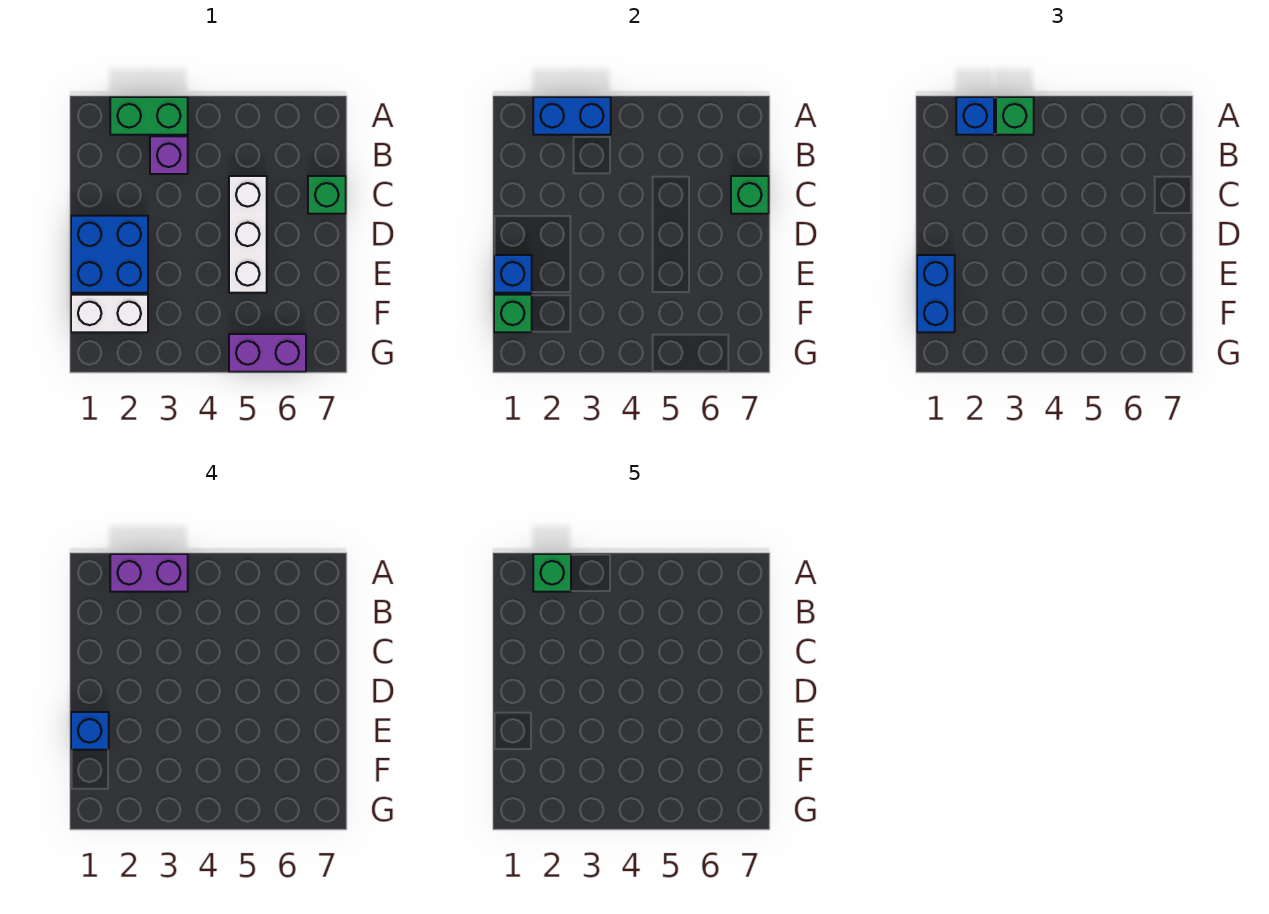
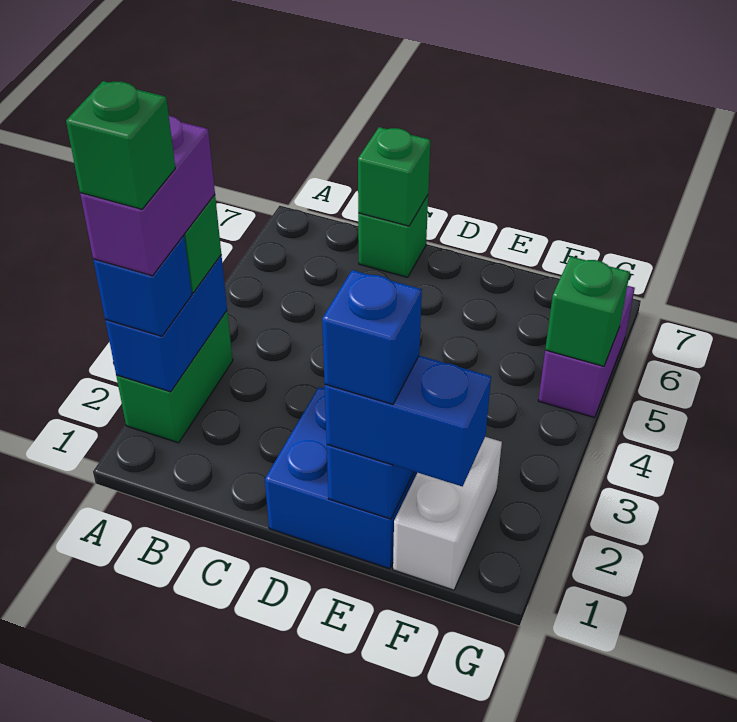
purple 1x1 brick [150,136,188,174] -> none
white 1x3 brick [229,176,267,293] -> none
green 1x1 brick [494,295,532,332] -> green 1x1 brick moved to [545,256,630,366]

